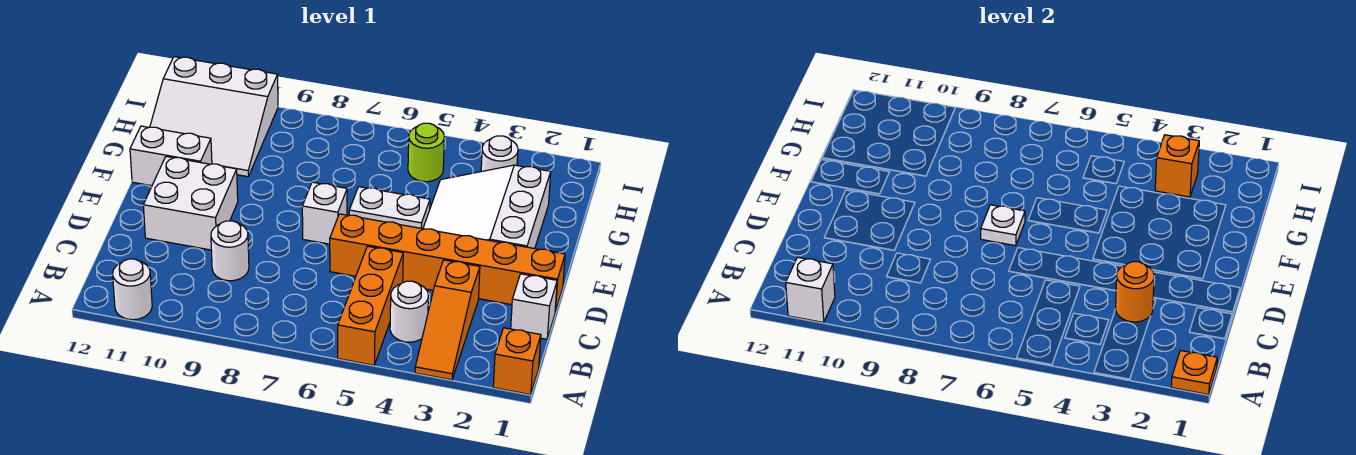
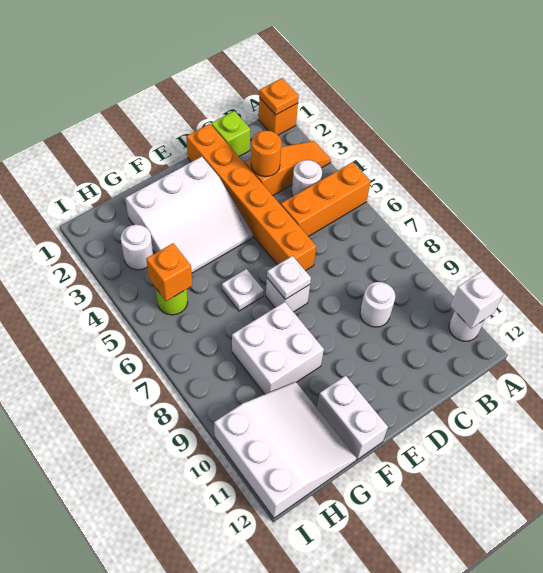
white 1x1 brick [511,274,557,339] -> lime 1x1 brick [211,111,250,156]
white 2x2 brick [143,157,238,250] -> white 2x2 brick moved to [232,302,324,394]
white 1x2 plate [349,187,430,229] -> white 1x1 plate [222,269,264,311]
orange 1x1 brick [1155,135,1199,197] -> orange 1x1 brick moved to [146,243,192,301]

